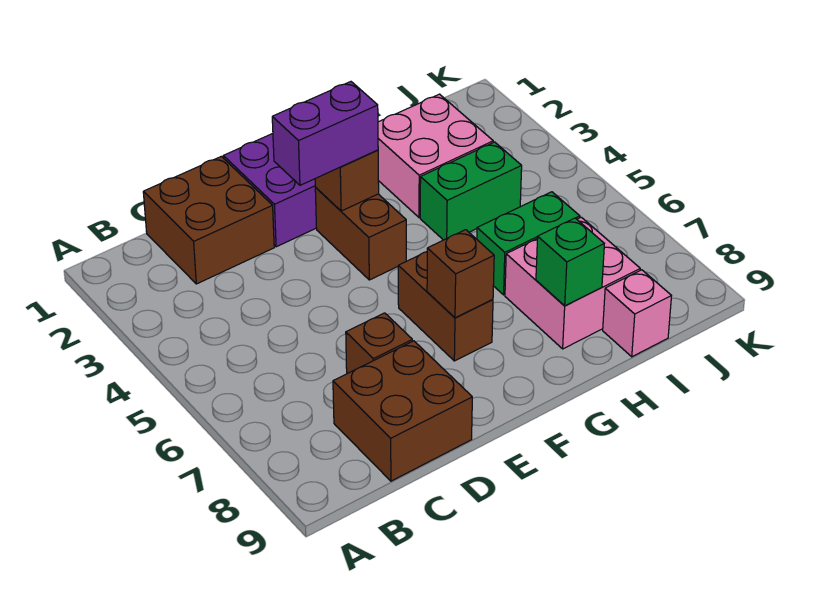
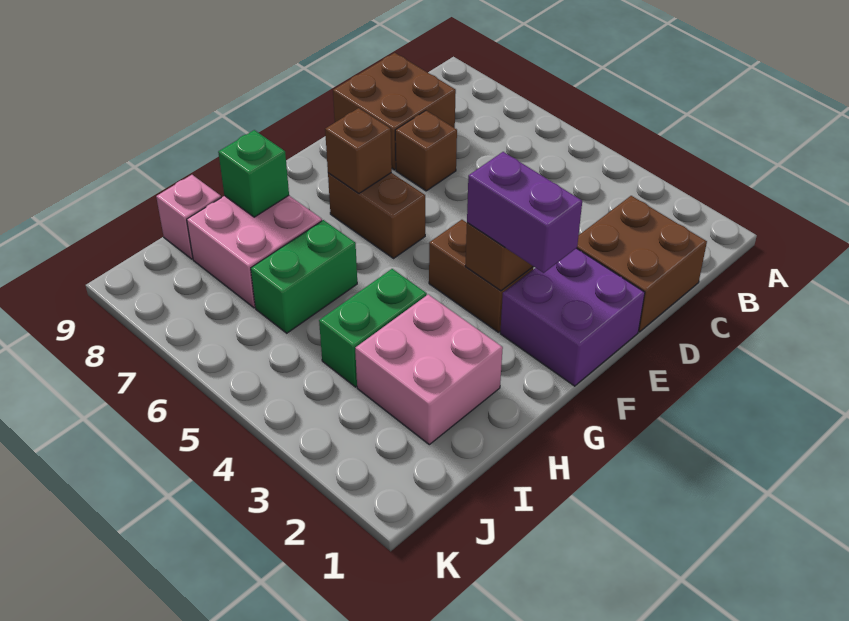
purple 1x2 brick [272,82,378,185] -> purple 1x2 brick turned to [467,152,582,273]

